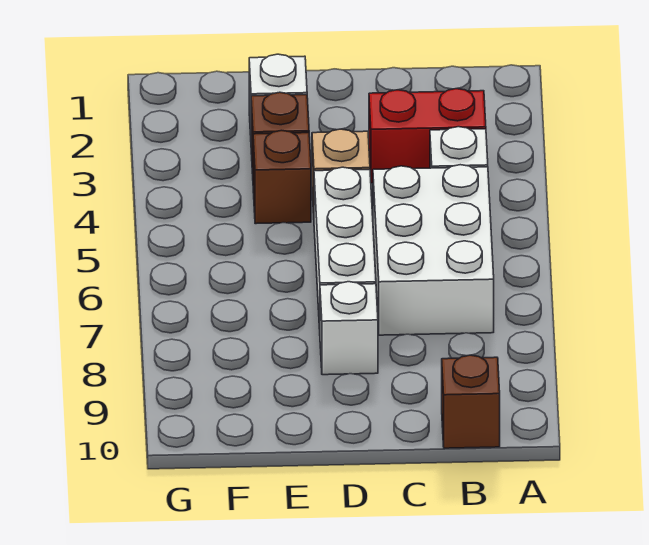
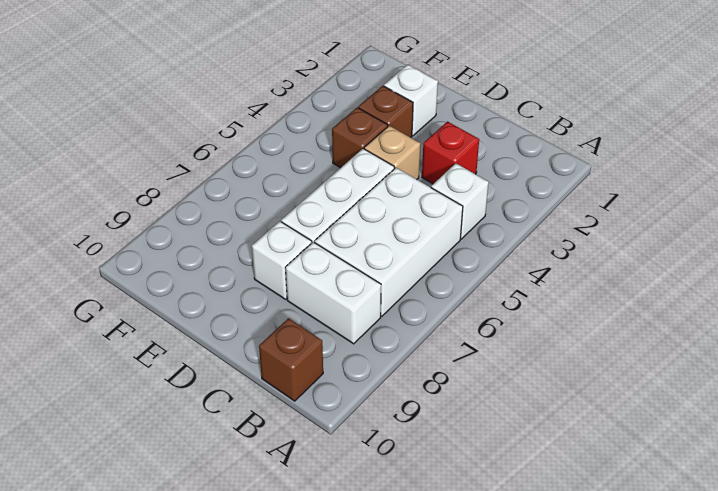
red 1x2 brick [369,89,486,183] -> red 1x1 brick [422,122,479,184]
none -> white 1x2 brick [285,242,381,344]

